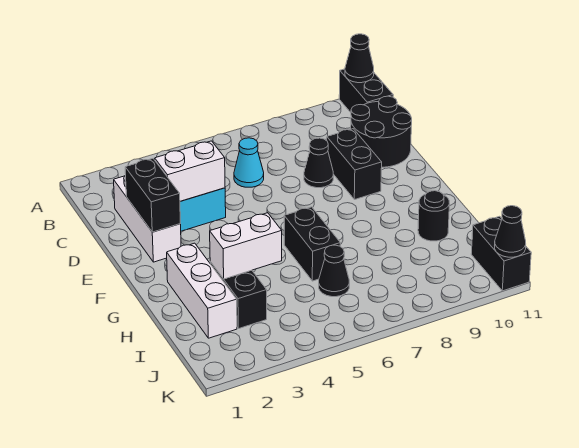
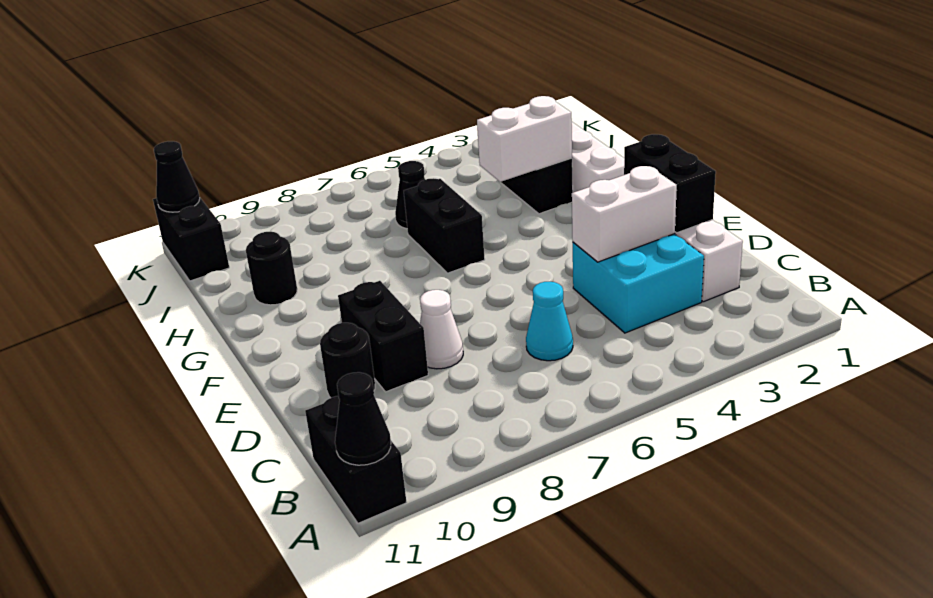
black 2x2 round brick [351,96,412,167] -> black 1x1 round brick [320,323,375,398]
black 1x1 cone [304,138,333,188] -> white 1x1 cone [420,290,463,369]

